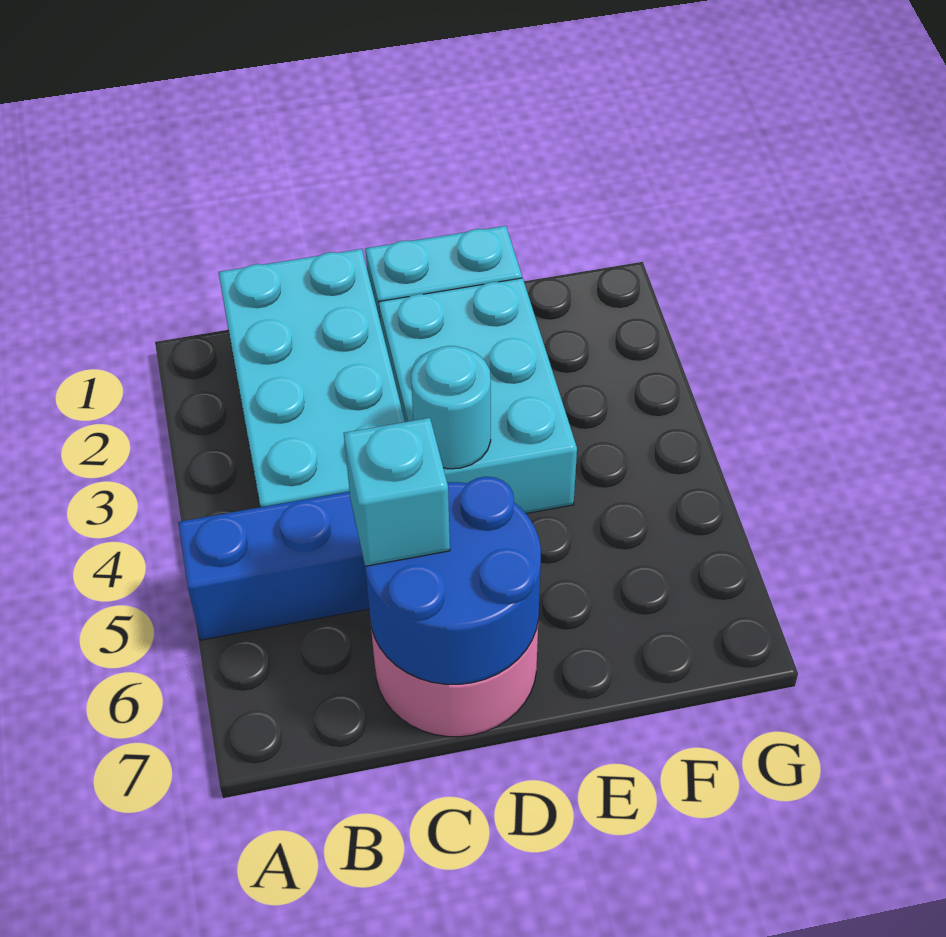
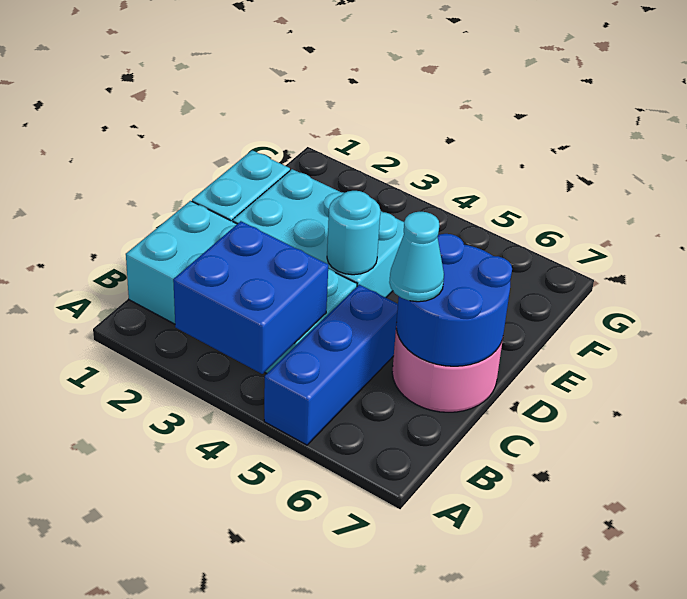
none -> blue 2x2 brick [173,221,328,374]
cyan 1x1 brick [344,418,450,566] -> cyan 1x1 cone [389,212,444,302]

